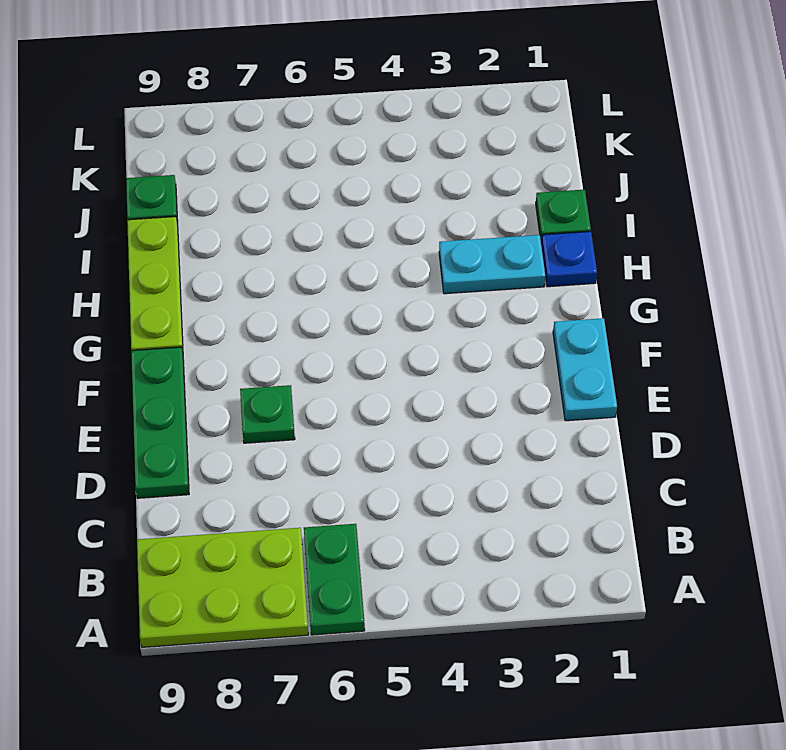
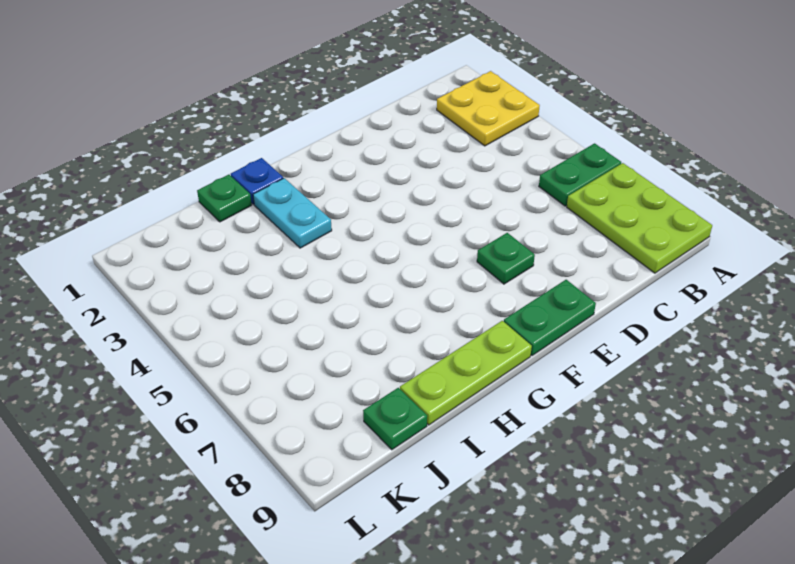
none -> yellow 2x2 plate [437,71,540,146]
green 1x3 plate [131,347,189,498] -> green 1x2 plate [504,280,596,356]
cyan 1x2 plate [553,318,617,421] -> none

